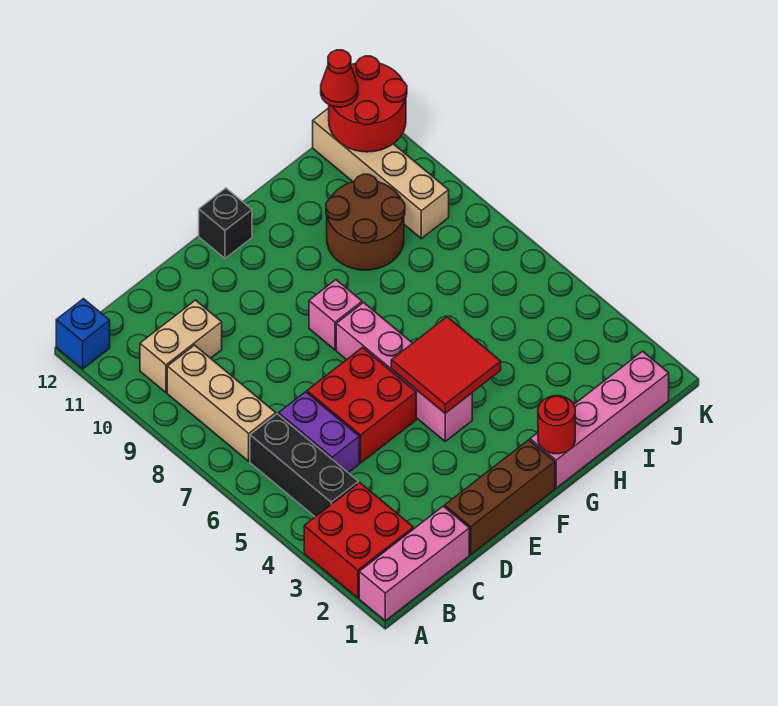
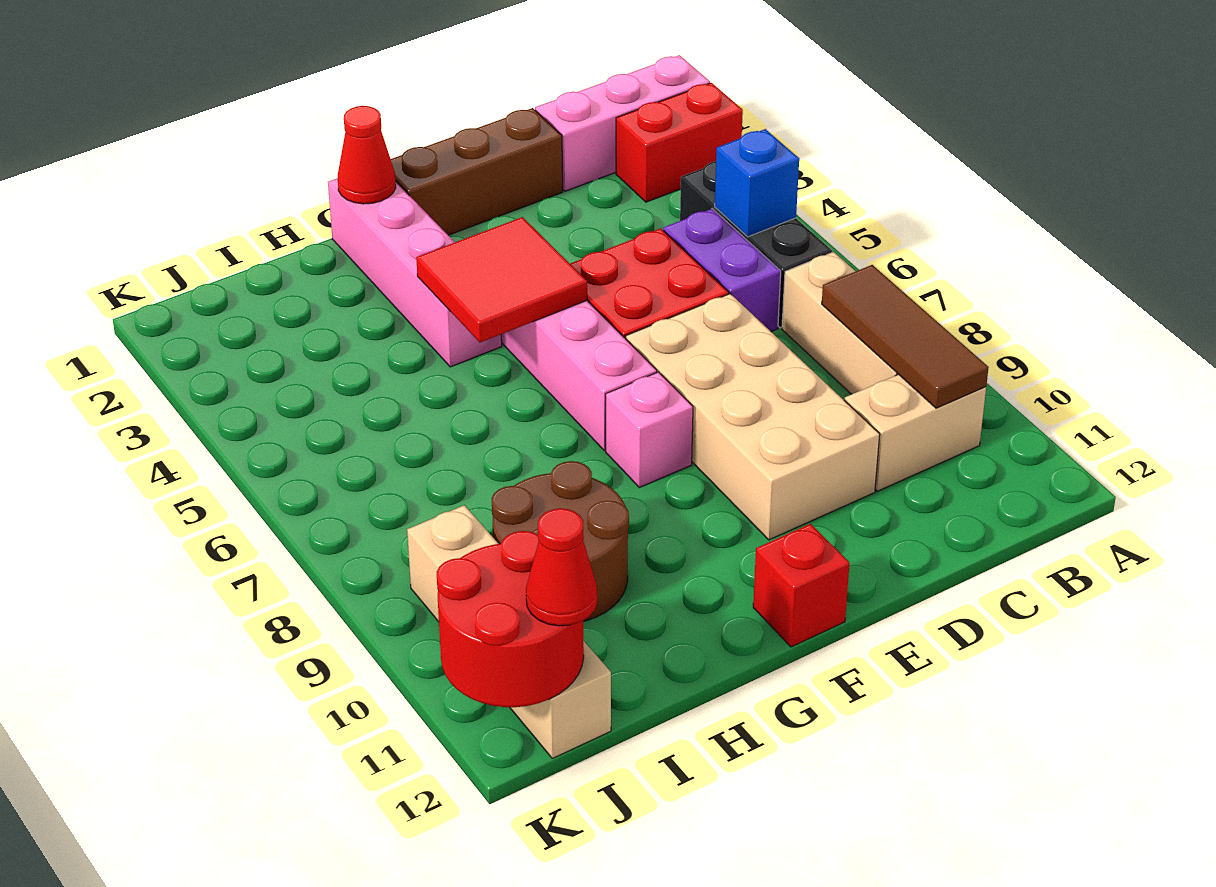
red 2x2 brick [304,483,413,598] -> red 1x2 brick [616,83,743,202]
blue 1x1 brick [56,299,110,369] -> blue 1x1 brick moved to [715,129,799,237]
none -> brown 1x3 tile [822,265,989,408]
none -> tan 2x4 brick [626,294,880,540]
black 1x1 brick [199,188,252,258] -> red 1x1 brick [753,524,850,647]
pink 1x4 brick [530,351,669,488] -> pink 1x4 brick turned to [328,178,502,367]
red 1x1 round brick [538,396,575,454] -> red 1x1 cone [338,106,396,204]

